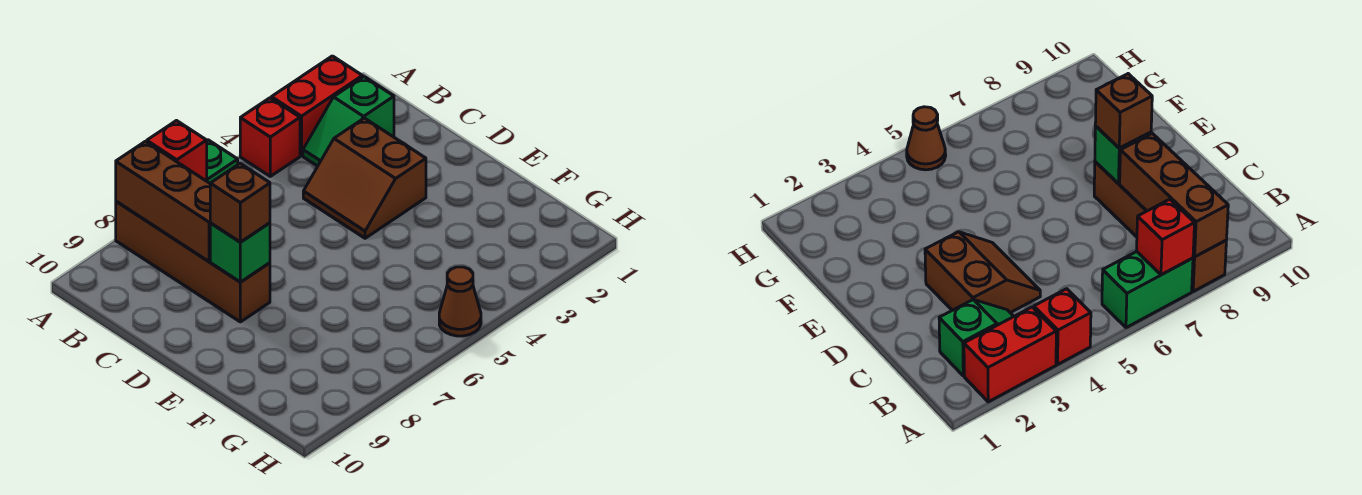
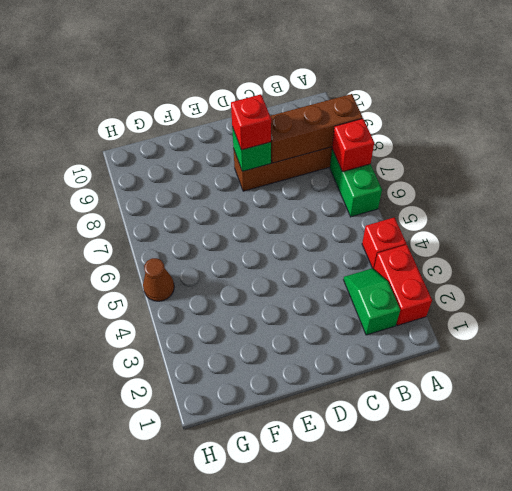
brown 2x2 slope [303,118,426,238] -> none
brown 1x1 brick [210,164,270,242] -> red 1x1 brick [231,94,271,150]

